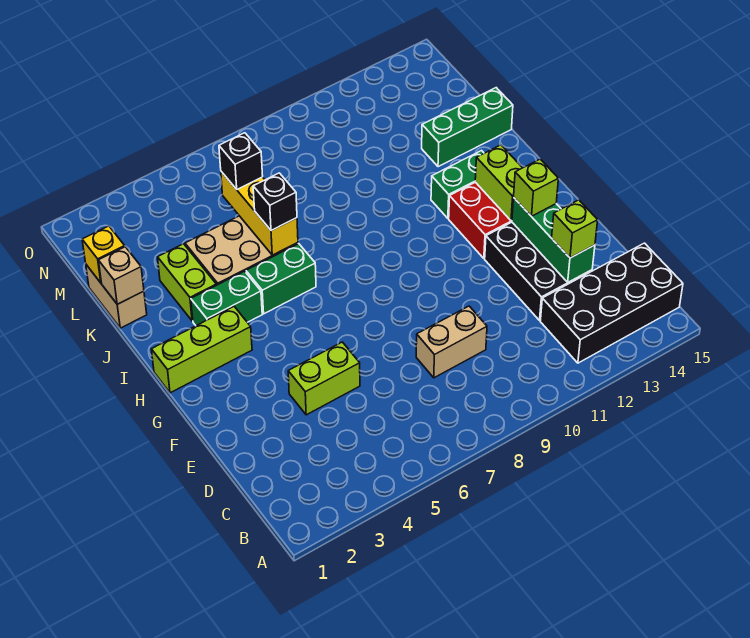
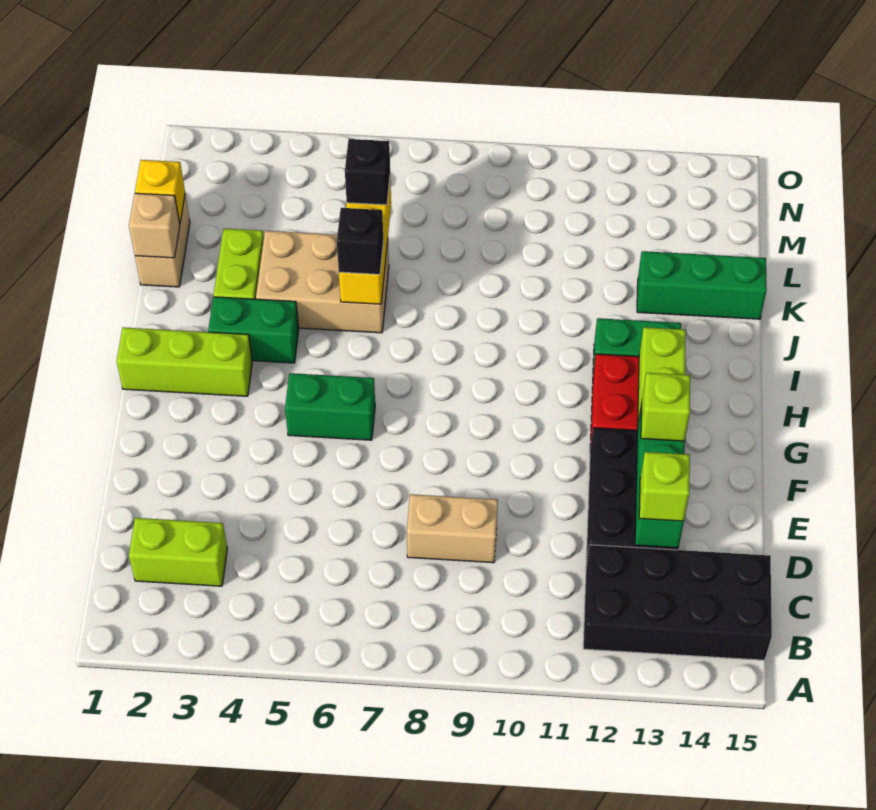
lime 1x2 brick [288,342,360,415] -> lime 1x2 brick moved to [129,518,227,586]
green 1x2 brick [246,244,316,314] -> green 1x2 brick moved to [285,373,375,440]

